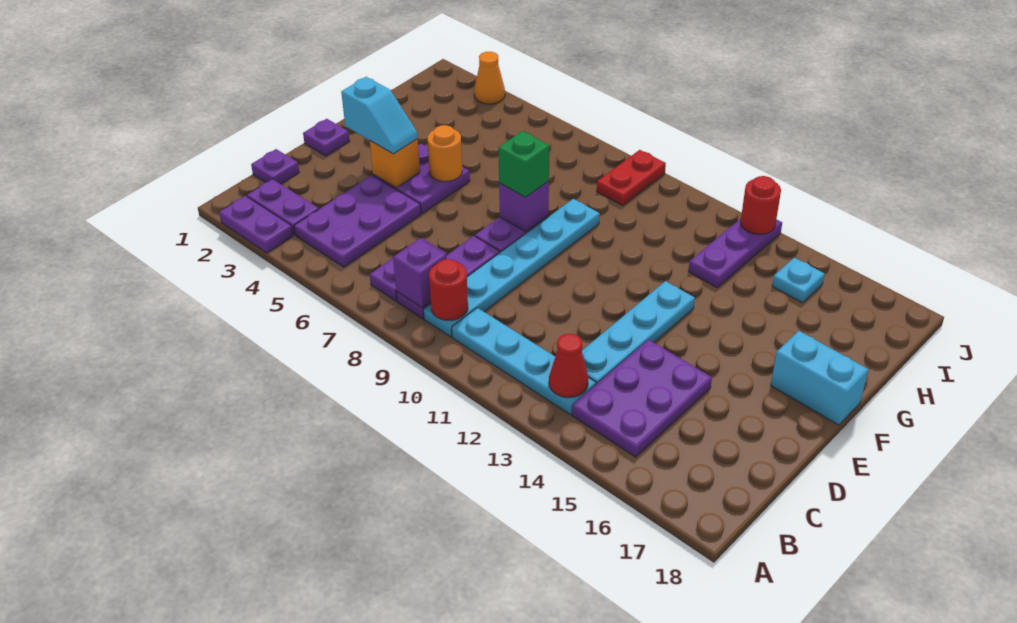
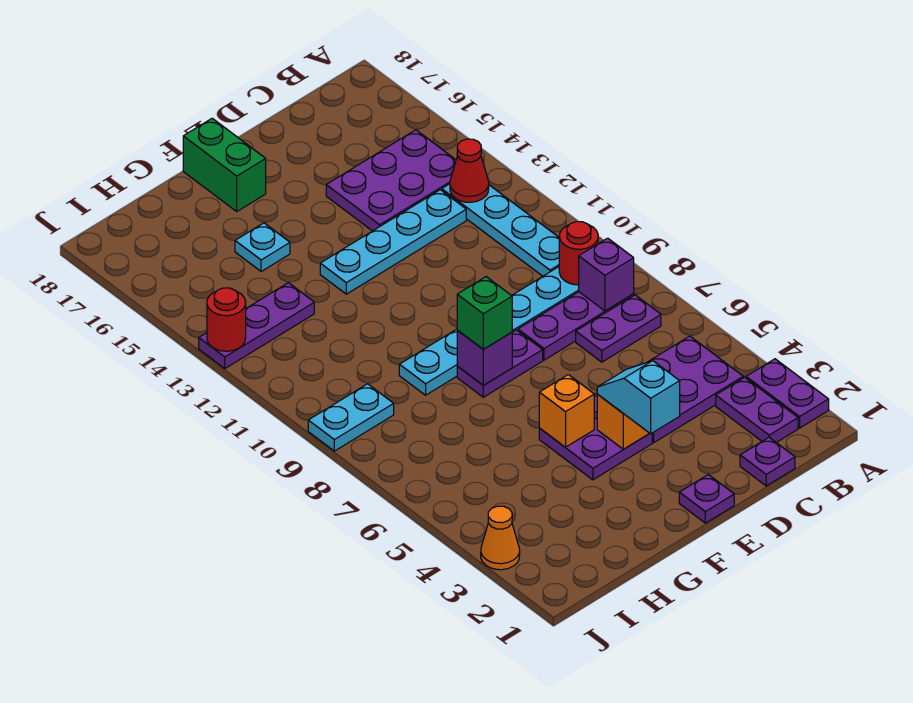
orange 1x1 round brick [427,125,462,182] -> orange 1x1 brick [539,375,594,447]
cyan 1x2 brick [771,331,868,425] -> green 1x2 brick [183,118,266,211]
red 1x2 plate [597,150,666,206] -> cyan 1x2 plate [308,384,394,451]
cyan 1x1 plate [772,258,825,303] -> cyan 1x1 plate moved to [235,223,290,272]

